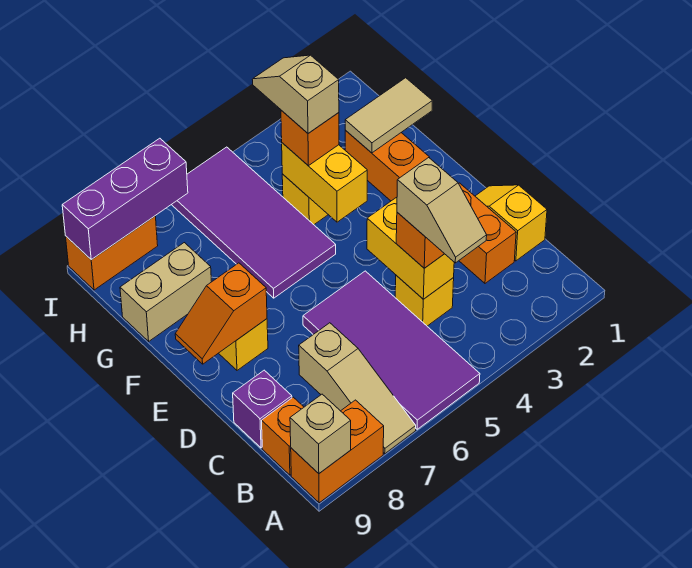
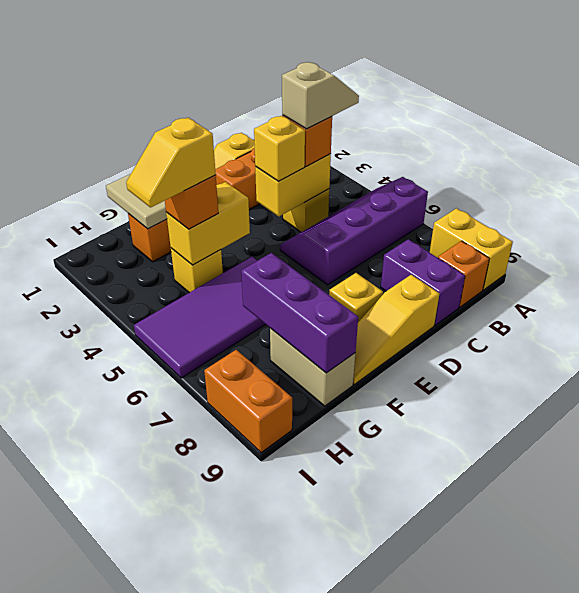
purple 2x4 tile [303,271,480,429] -> purple 2x4 slope [280,177,428,285]
tan 1x3 slope [299,323,416,454] -> none
orange 1x2 brick [291,400,384,503] -> yellow 1x2 brick [430,208,513,290]
tan 1x1 brick [290,394,351,473] -> none
purple 1x1 brick [233,370,292,448] -> purple 1x2 brick [381,239,465,325]
none -> yellow 1x1 brick [254,116,305,181]
none -> yellow 1x3 slope [353,275,439,384]
orange 1x2 slope [175,263,267,364] -> none
tan 1x2 slope [252,55,339,133] -> yellow 1x2 slope [126,118,216,208]
purple 1x3 brick [62,138,188,260] -> purple 1x3 brick moved to [241,253,358,373]

